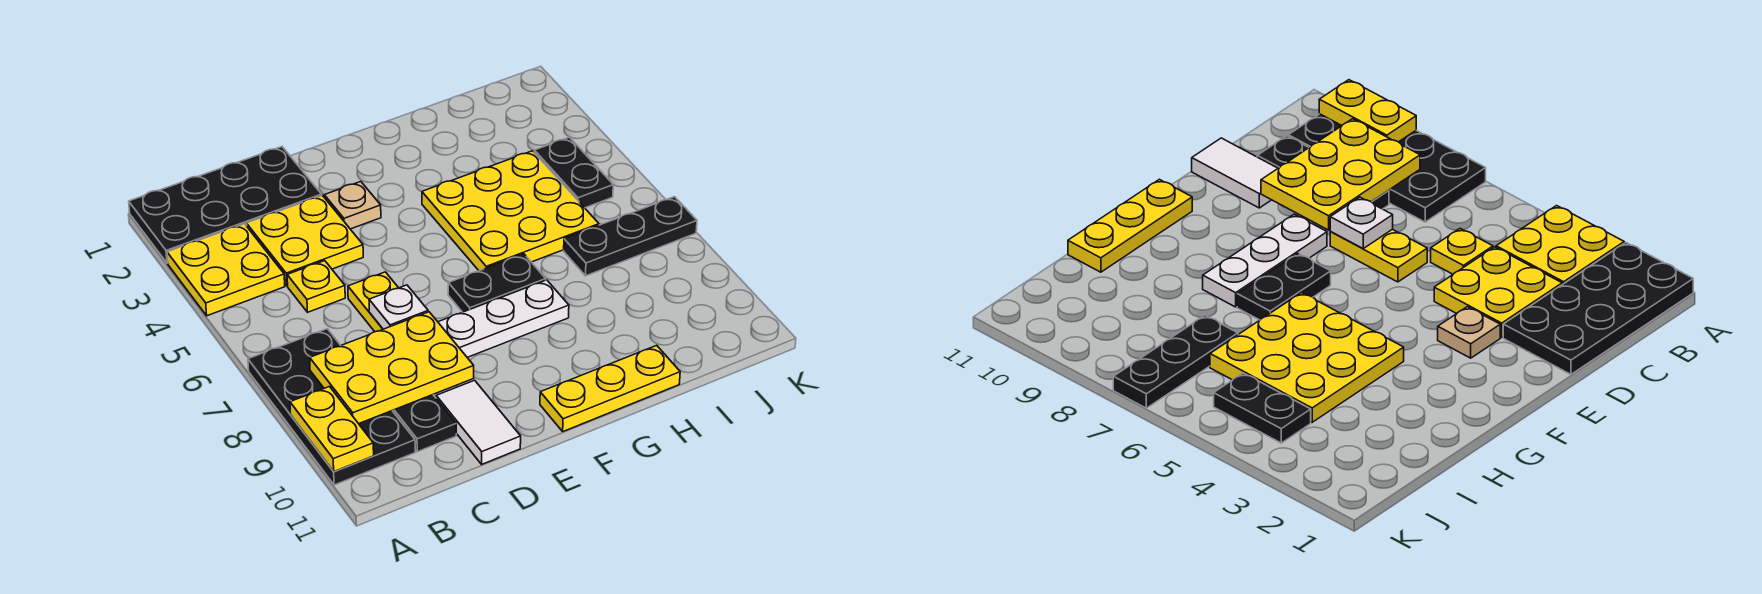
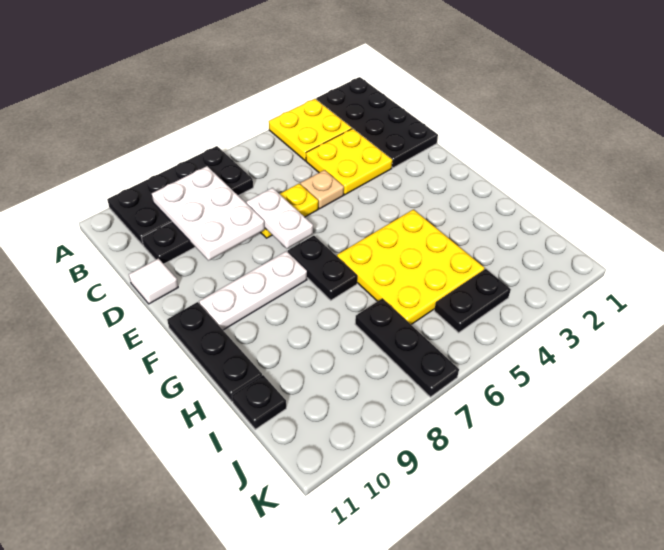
yellow 1x2 plate [290,387,374,471] -> none
yellow 2x3 plate [310,312,474,424] -> white 2x3 plate [152,166,265,261]
yellow 1x1 plate [287,261,345,312] -> none
white 1x1 plate [369,285,428,329] -> white 1x2 plate [246,188,313,249]
white 1x2 tile [436,380,521,464] -> white 1x1 tile [129,259,178,304]
tan 1x1 plate [324,182,381,229] -> tan 1x1 plate moved to [300,170,344,209]
white 1x3 plate [438,280,569,357] -> white 1x3 plate turned to [199,251,307,330]
yellow 1x3 plate [540,345,680,432] -> black 1x3 plate [167,302,262,402]
none -> black 1x1 plate [232,375,286,429]

